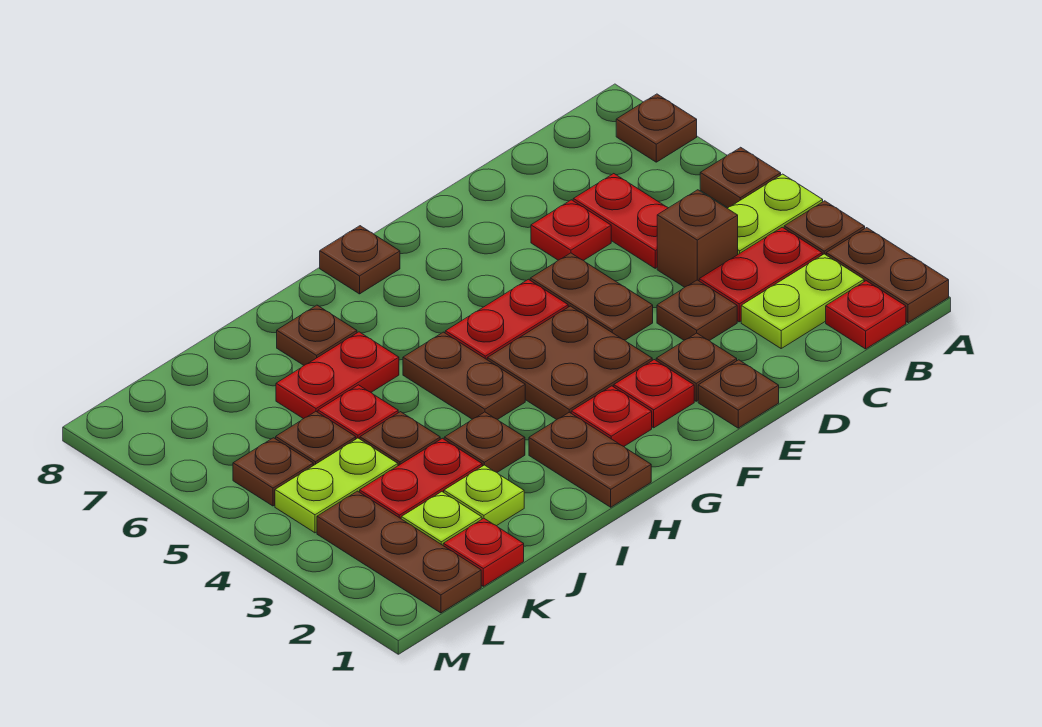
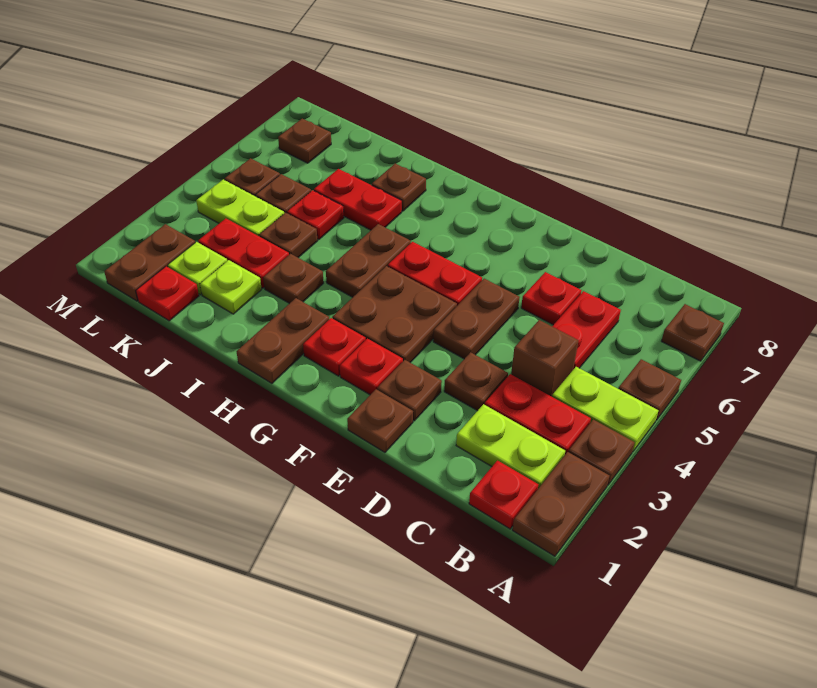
brown 1x1 plate [320,226,400,294] -> brown 1x1 plate moved to [278,119,331,163]
brown 1x3 plate [317,491,481,613] -> brown 1x2 plate [104,224,195,301]

